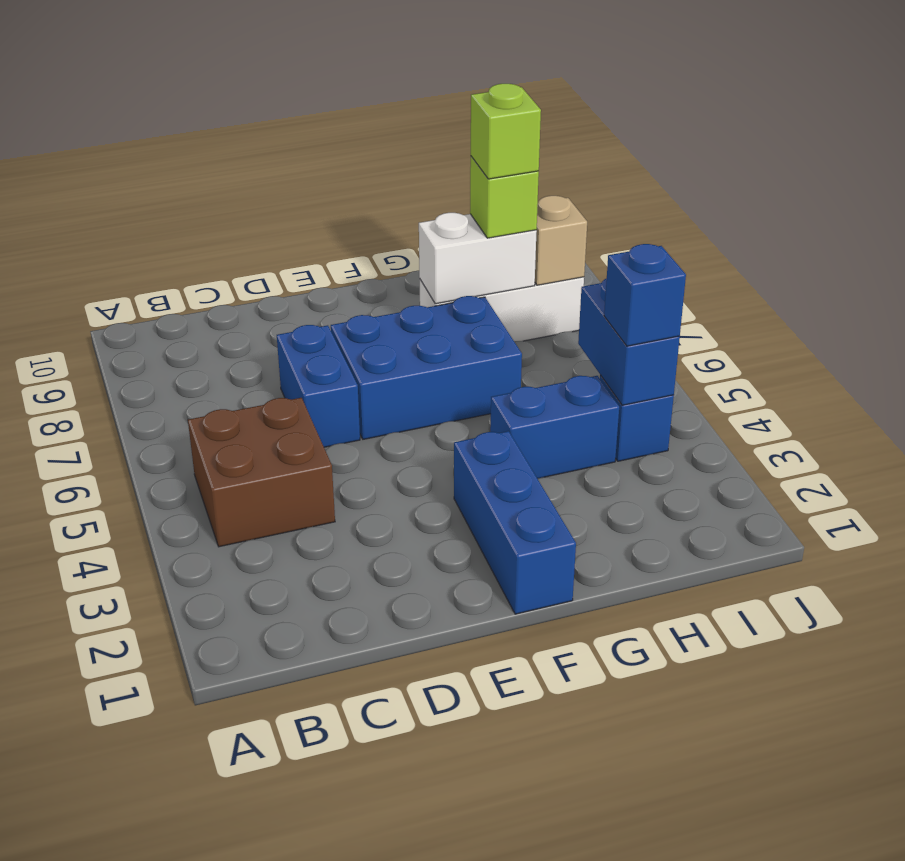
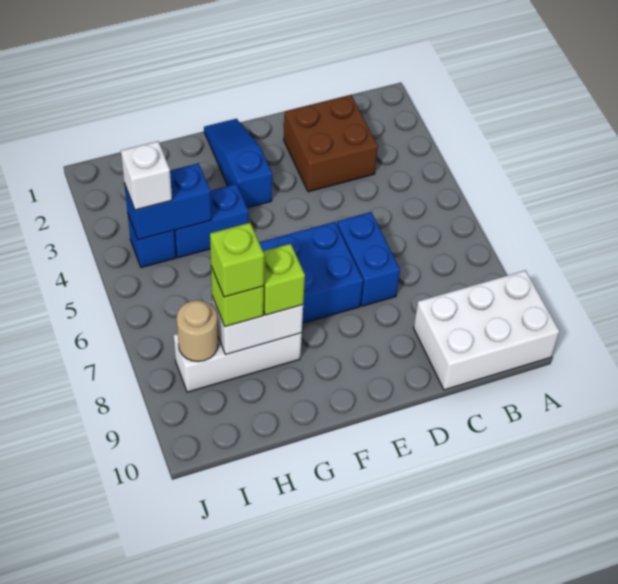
none -> white 2x3 brick [414,270,559,390]
brown 2x2 brick [188,398,335,547] -> brown 2x2 brick moved to [284,95,378,192]
blue 1x3 brick [454,431,576,614] -> blue 1x3 slope [204,119,272,208]
none -> lime 1x1 brick [263,244,305,315]
blue 1x2 brick [578,278,680,405] -> blue 1x2 brick turned to [124,163,211,240]
blue 1x1 brick [604,244,686,346] -> white 1x1 brick [121,141,172,210]
tan 1x1 brick [535,196,587,285] -> tan 1x1 round brick [177,300,218,362]

